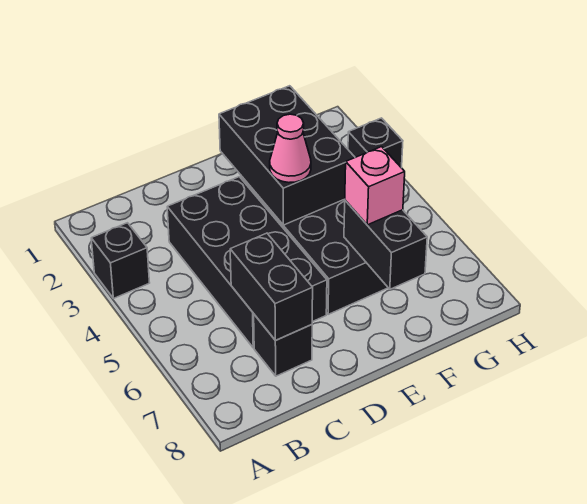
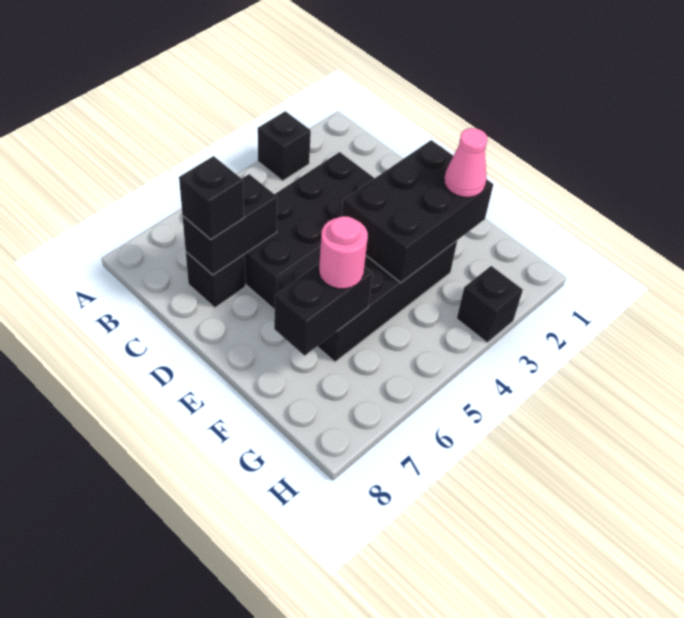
none -> black 1x1 brick [179,156,244,240]
pink 1x1 cone [270,114,311,183] -> pink 1x1 cone moved to [444,128,488,197]
pink 1x1 brick [345,147,405,225] -> pink 1x1 round brick [319,216,368,289]

